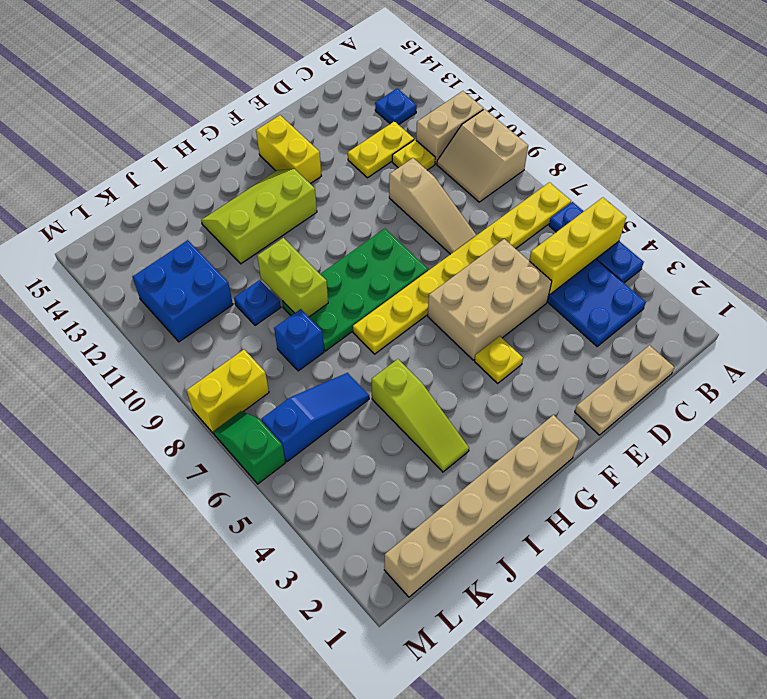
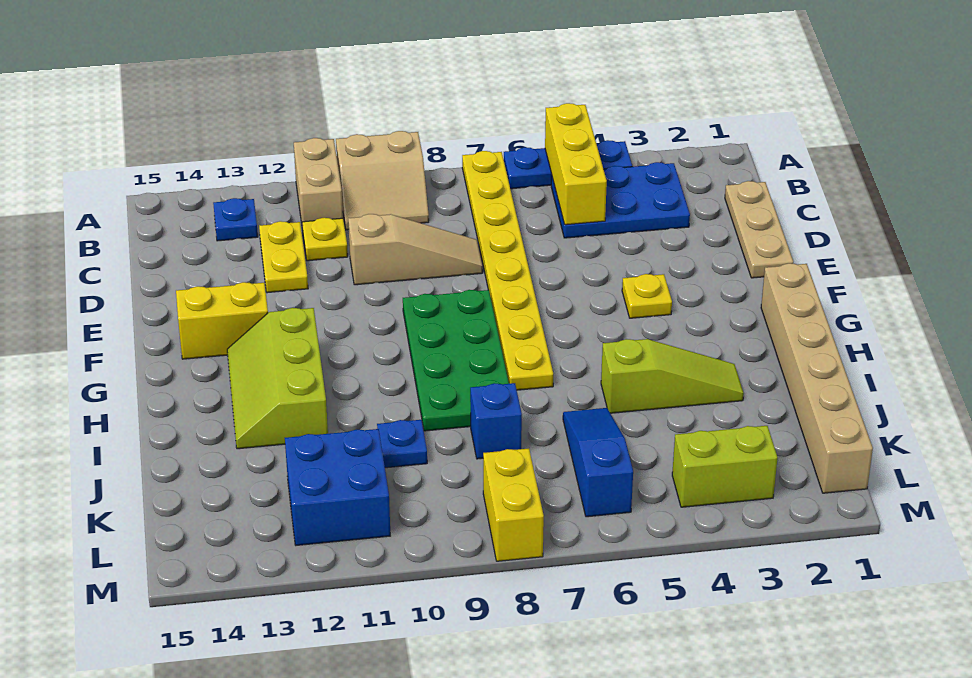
tan 2x3 brick [428,239,552,360] -> none
lime 1x2 brick [257,238,328,317] -> lime 1x2 brick moved to [672,426,778,507]
green 1x2 slope [213,411,285,484] -> none

